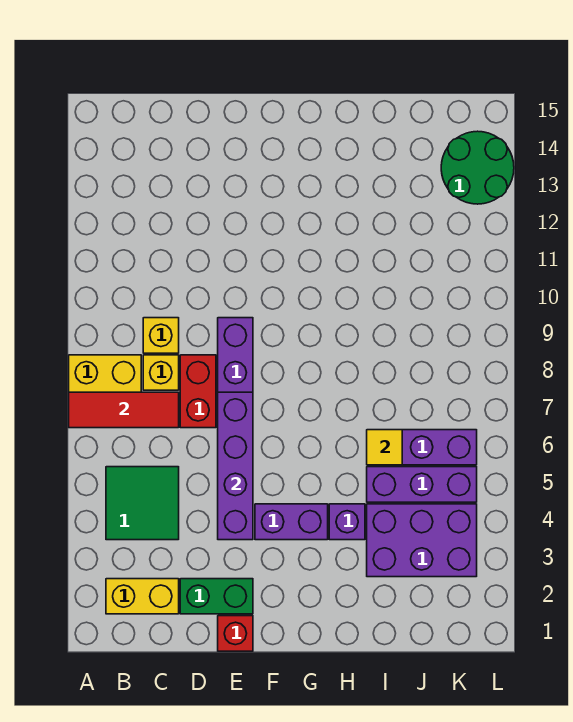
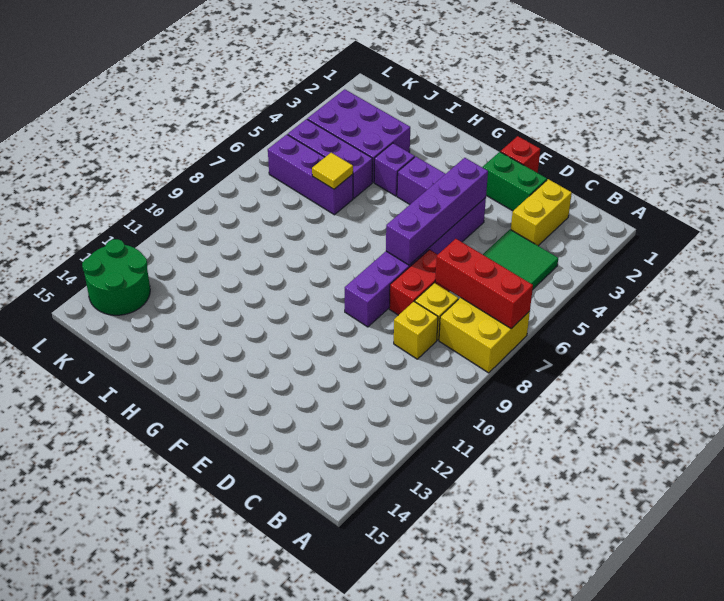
red 1x3 tile [69,392,179,428] -> red 1x3 brick [435,239,533,329]
yellow 1x2 brick [106,579,179,614] -> yellow 1x2 brick turned to [511,179,572,246]

